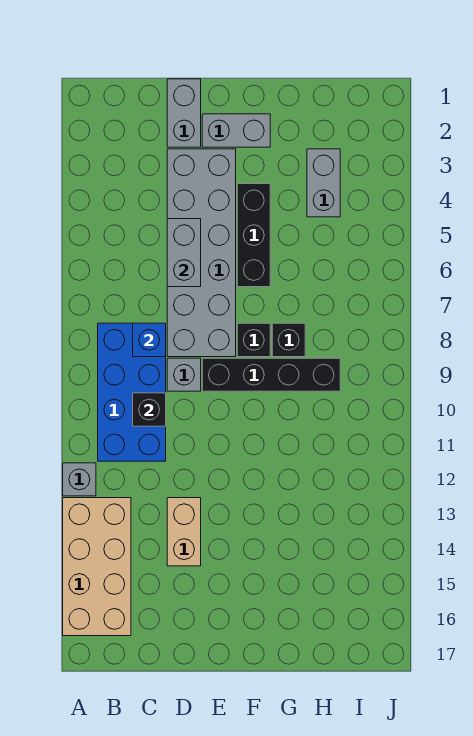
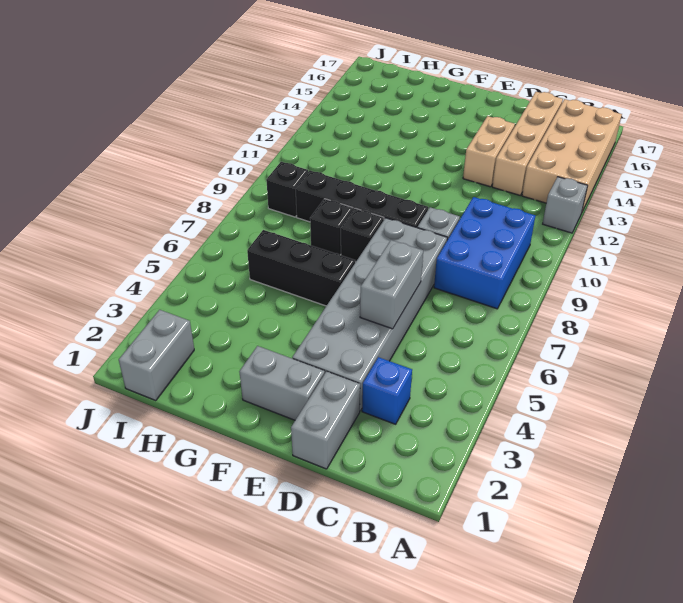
blue 2x4 brick [98,323,166,461] -> blue 2x3 brick [434,197,535,309]
blue 1x1 brick [133,323,166,357] -> blue 1x1 brick moved to [362,357,412,424]
black 1x1 brick [133,393,166,426] -> black 1x1 brick moved to [266,162,308,217]
none -> tan 1x4 brick [492,92,563,195]
black 1x3 brick [237,184,270,287] -> black 1x3 brick turned to [247,230,355,306]
grey 1x2 brick [307,149,340,217] -> grey 1x2 brick moved to [119,310,194,401]

